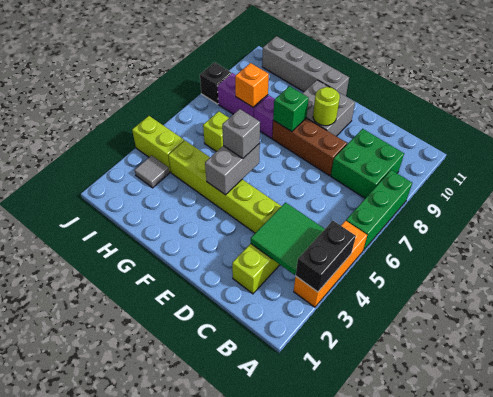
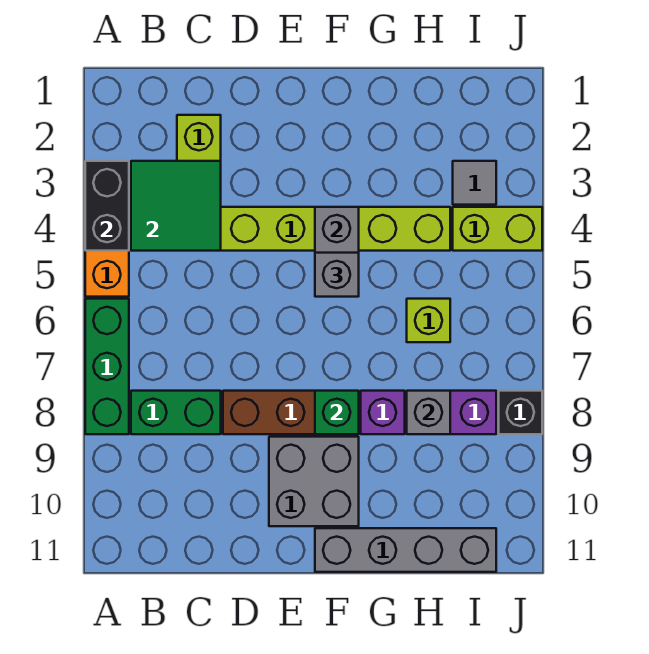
green 2x2 brick [331,129,404,198] -> green 1x2 brick [131,391,221,434]
lime 1x1 round brick [313,87,340,126] -> none
orange 1x1 brick [235,63,269,107] -> grey 1x1 brick [407,391,450,434]

